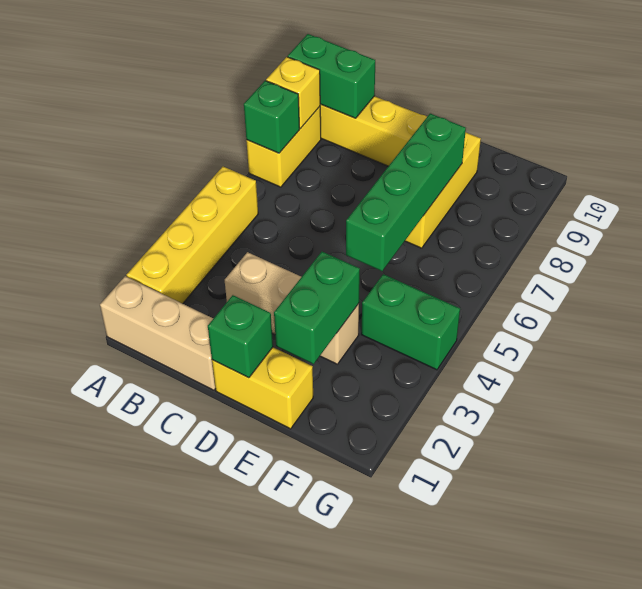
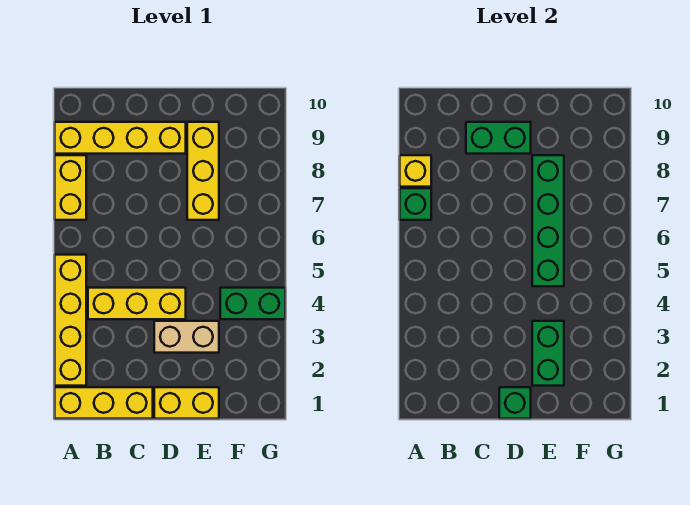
tan 1x3 brick [100,276,216,390] -> yellow 1x3 brick [55,387,153,419]
green 1x2 brick [288,34,375,118] -> green 1x2 brick moved to [466,122,531,154]
none -> yellow 1x3 brick [88,288,186,319]
tan 1x3 brick [225,252,359,364] -> tan 1x2 brick [154,321,219,353]

